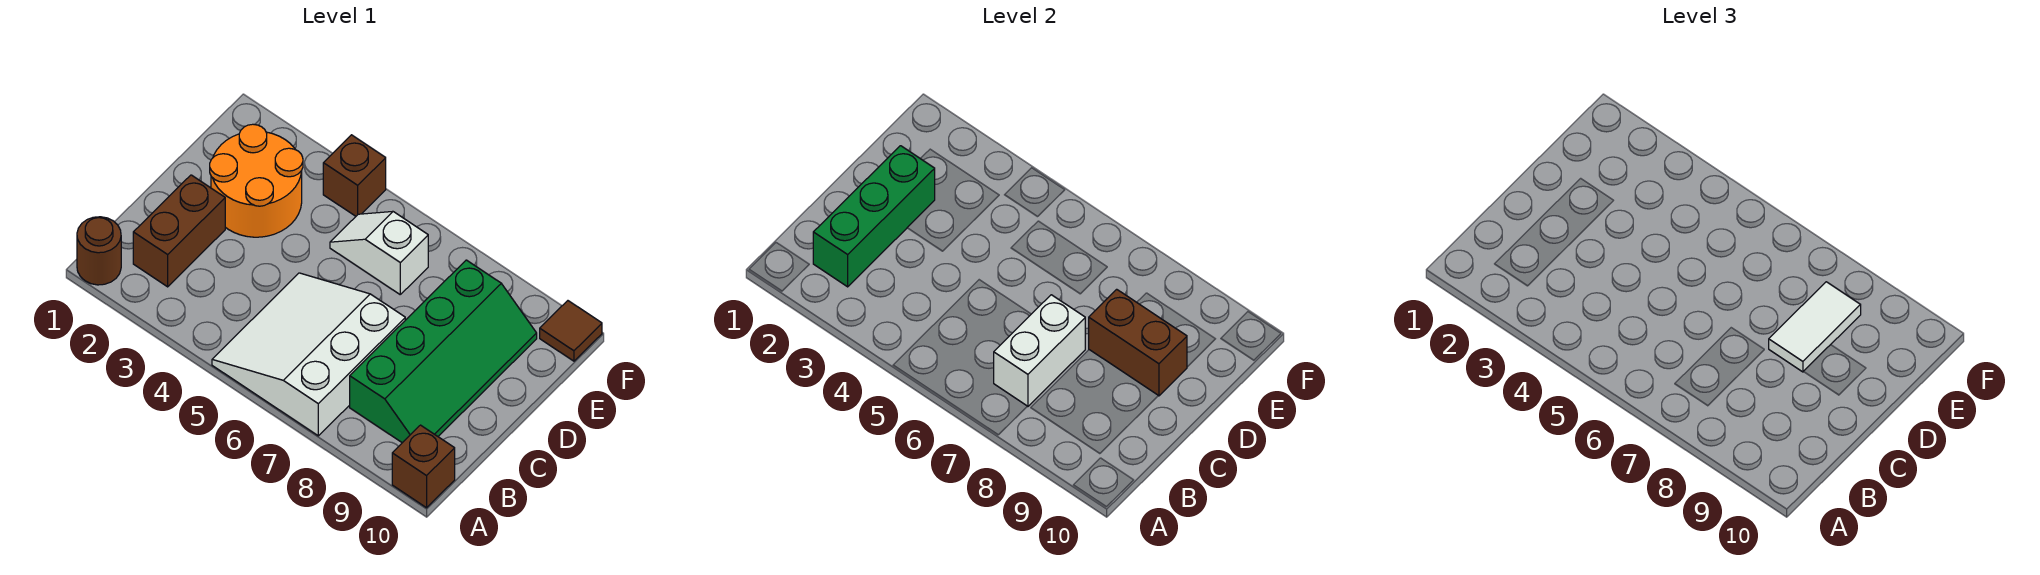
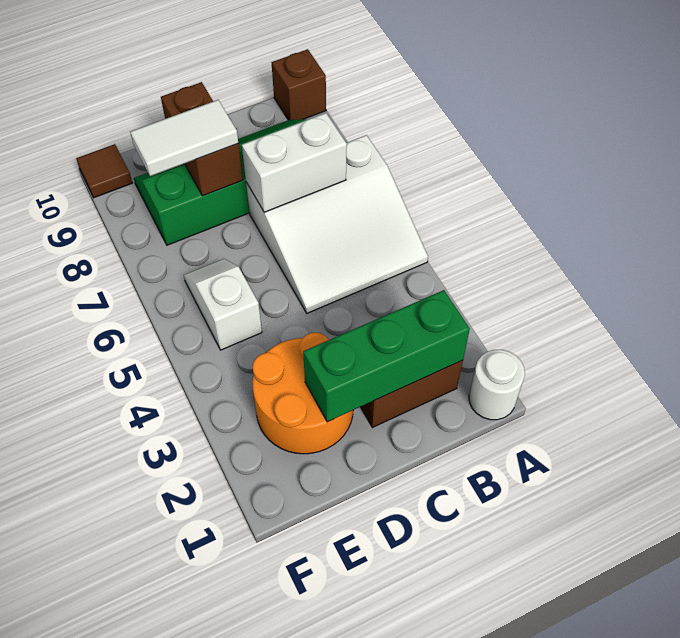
brown 1x1 round brick [77,217,121,285] -> white 1x1 round brick [469,350,525,420]
white 1x2 slope [330,211,428,294] -> white 1x2 slope turned to [184,259,262,350]
brown 1x1 brick [323,135,386,216] -> none

